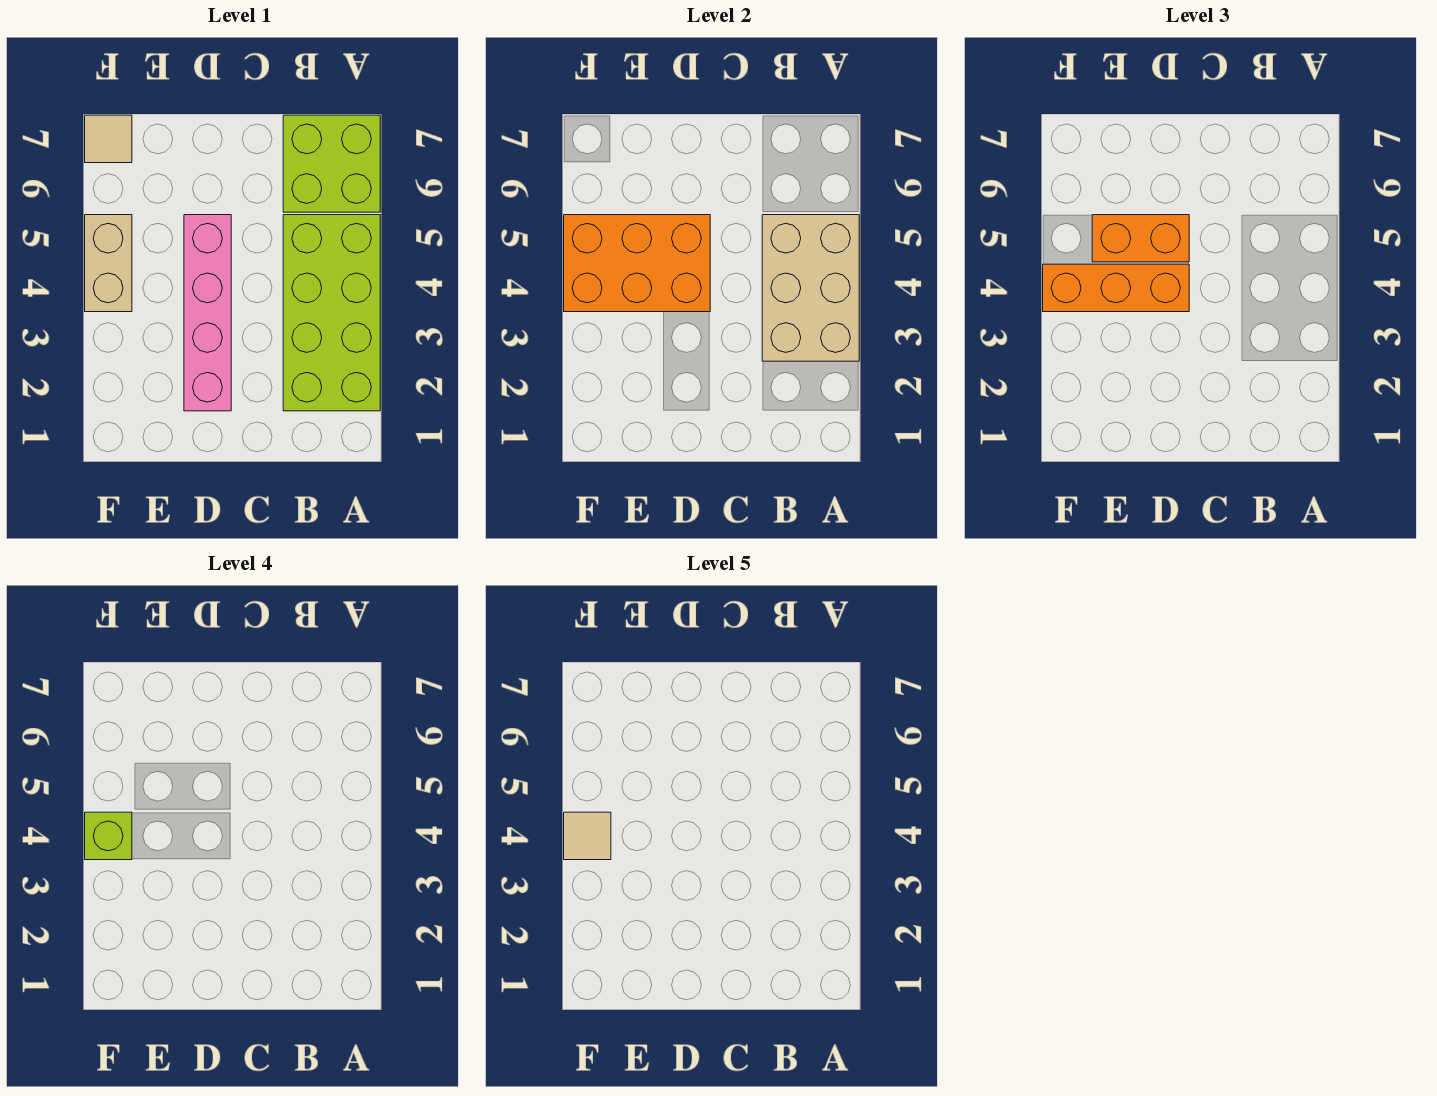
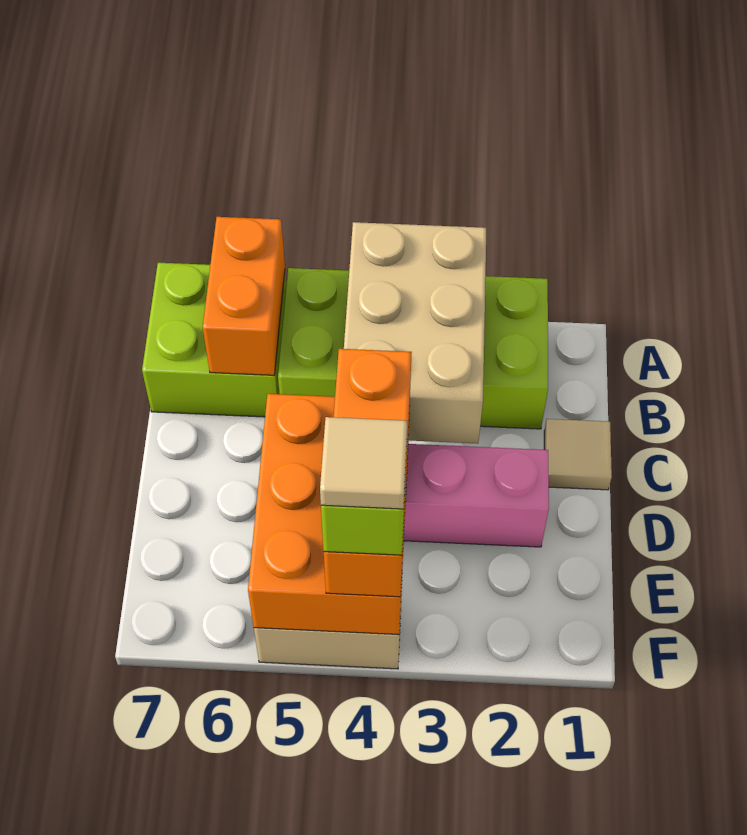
tan 2x3 brick [762,215,859,361] -> tan 2x3 brick turned to [344,222,487,444]
orange 1x2 brick [1092,215,1189,262] -> orange 1x2 brick moved to [203,217,285,375]
tan 1x1 tile [85,115,132,163] -> tan 1x1 tile moved to [544,419,612,490]

